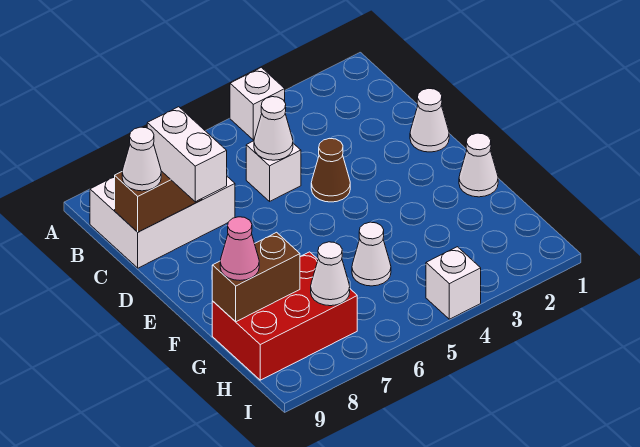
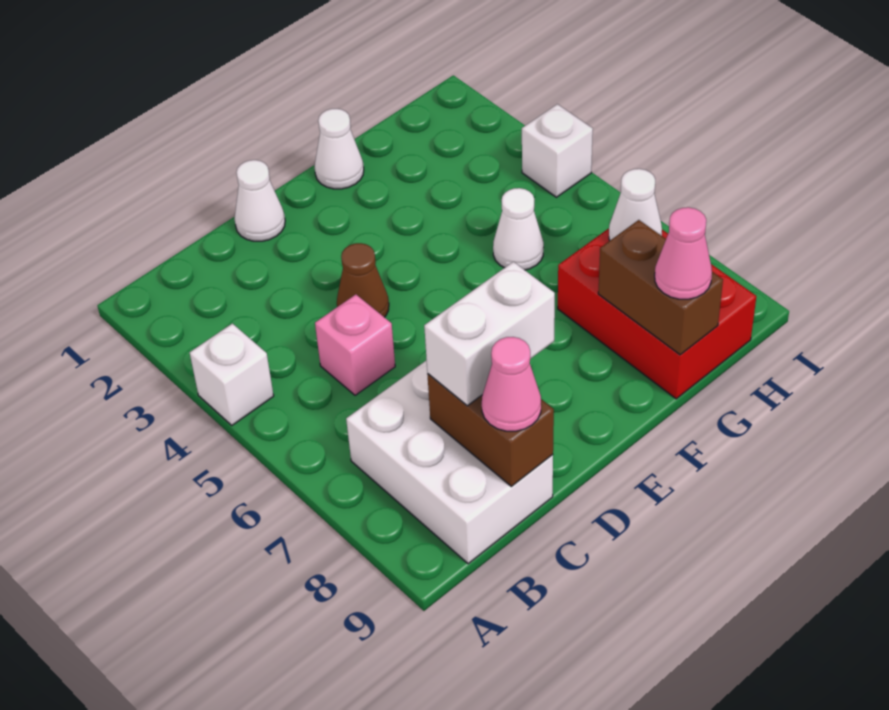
white 1x1 brick [246,141,301,201] -> pink 1x1 brick [315,295,395,395]
white 1x1 cone [254,97,293,160] -> none
white 1x1 cone [122,127,161,191] -> pink 1x1 cone [482,337,541,431]

